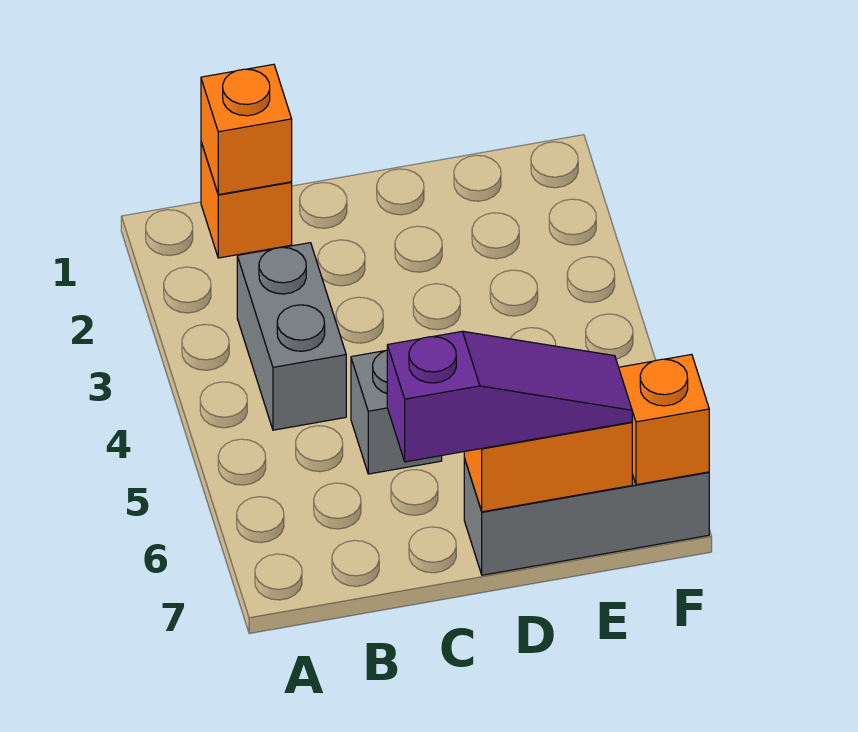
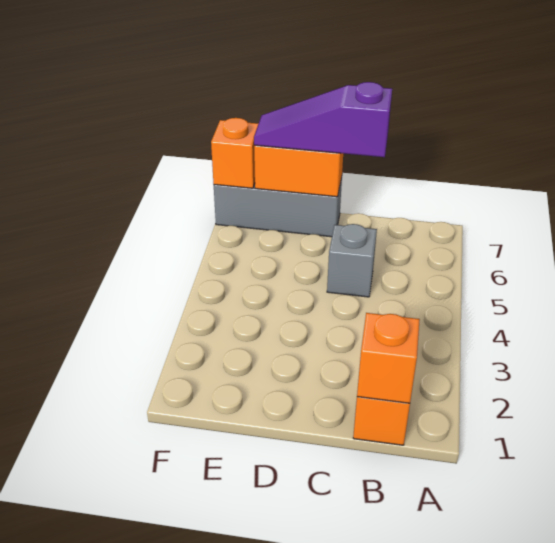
grey 1x2 brick [237,243,346,430] -> none

